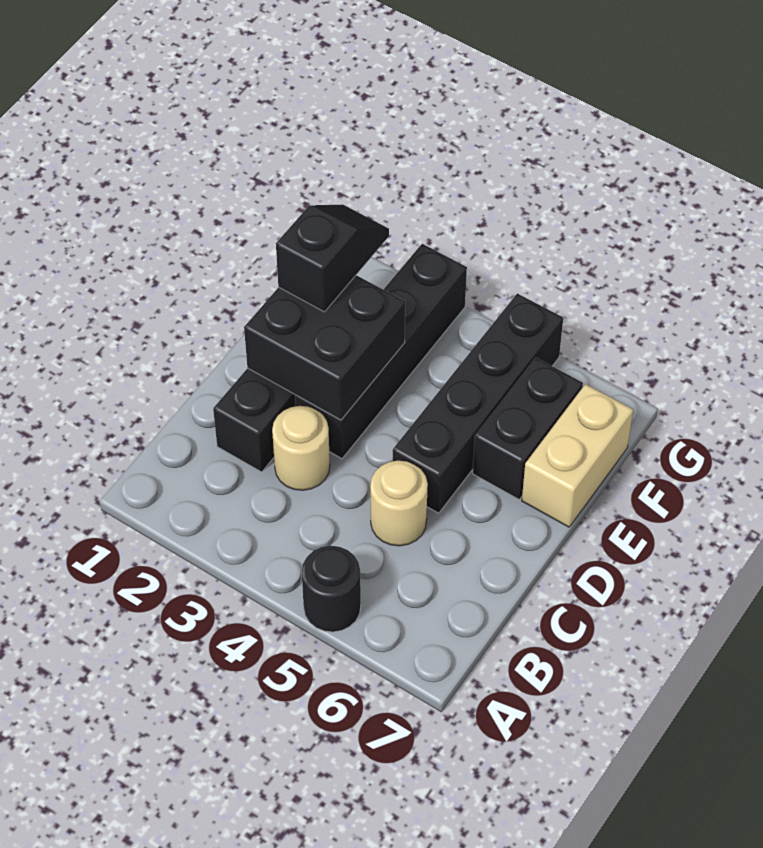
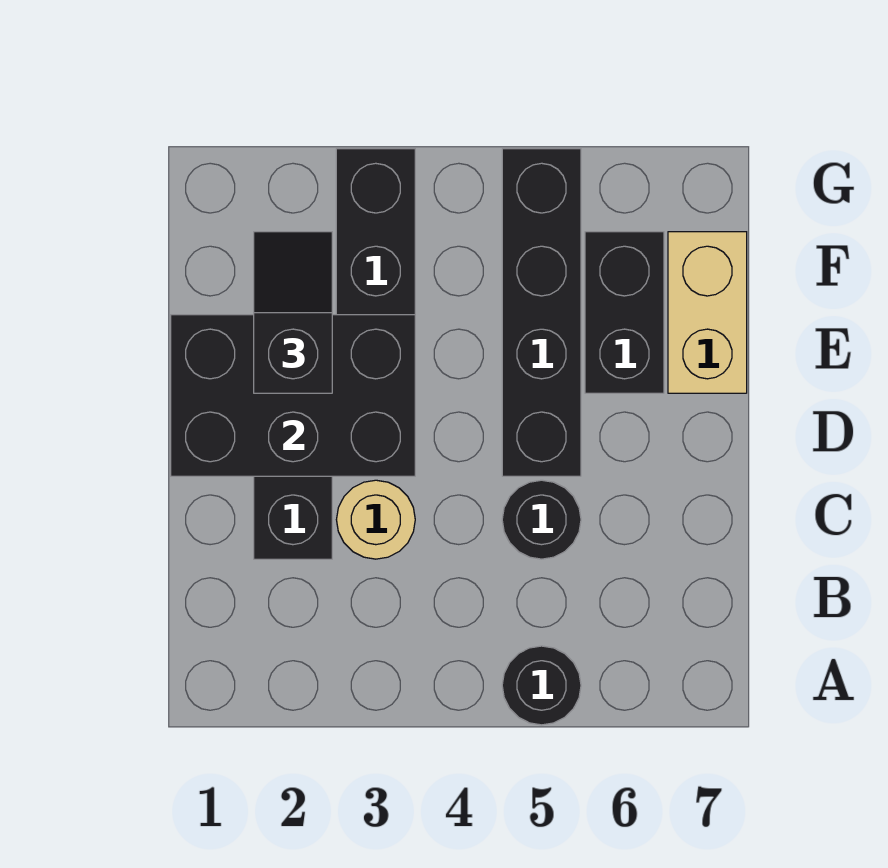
tan 1x1 round brick [370,461,428,546] -> black 1x1 round brick [502,480,581,559]
black 2x2 brick [244,275,405,420] -> black 2x3 brick [171,315,415,476]

